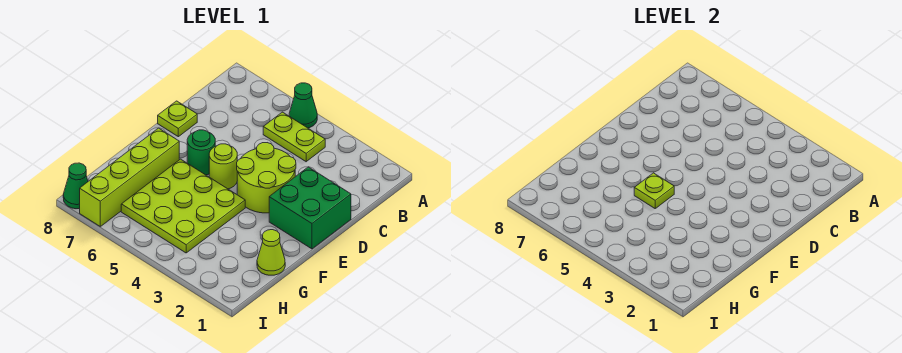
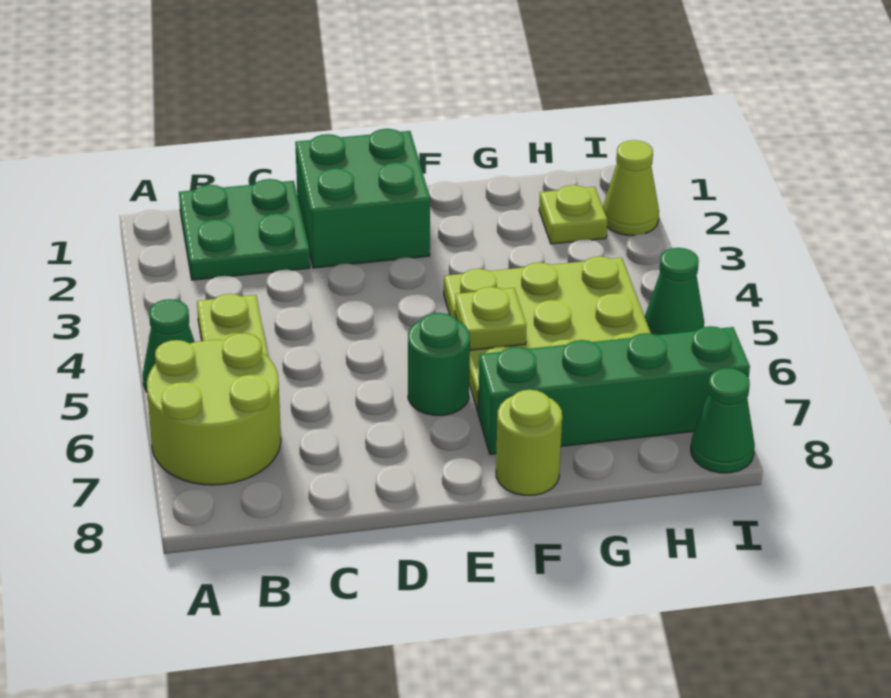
none -> green 2x2 plate [179,179,310,280]
lime 2x2 round brick [237,143,296,213] -> lime 2x2 round brick moved to [147,333,281,485]
lime 1x1 plate [158,101,197,137] -> lime 1x1 plate moved to [539,185,608,244]
lime 1x1 round brick [209,144,237,189] -> lime 1x1 round brick moved to [496,390,562,495]
lime 1x4 brick [80,128,179,226] -> green 1x4 brick [478,326,750,454]
lime 1x1 cone [257,230,285,275] -> lime 1x1 cone moved to [603,140,659,235]
none -> green 1x1 cone [645,248,704,335]

